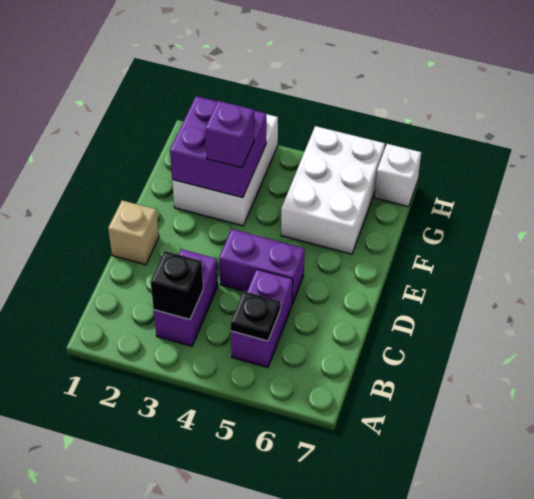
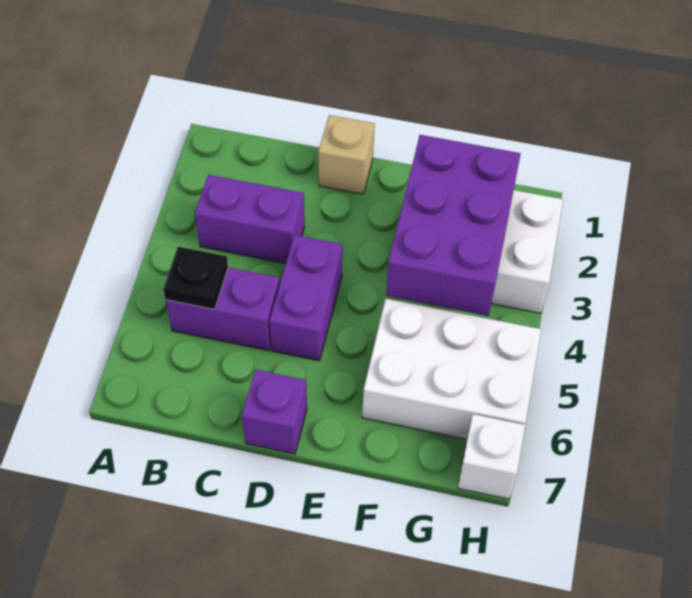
black 1x1 brick [151,251,203,320] -> none
purple 2x2 brick [170,96,266,198] -> purple 2x3 brick [386,135,521,316]
purple 1x1 brick [205,101,254,168] -> purple 1x1 brick moved to [242,370,307,454]

